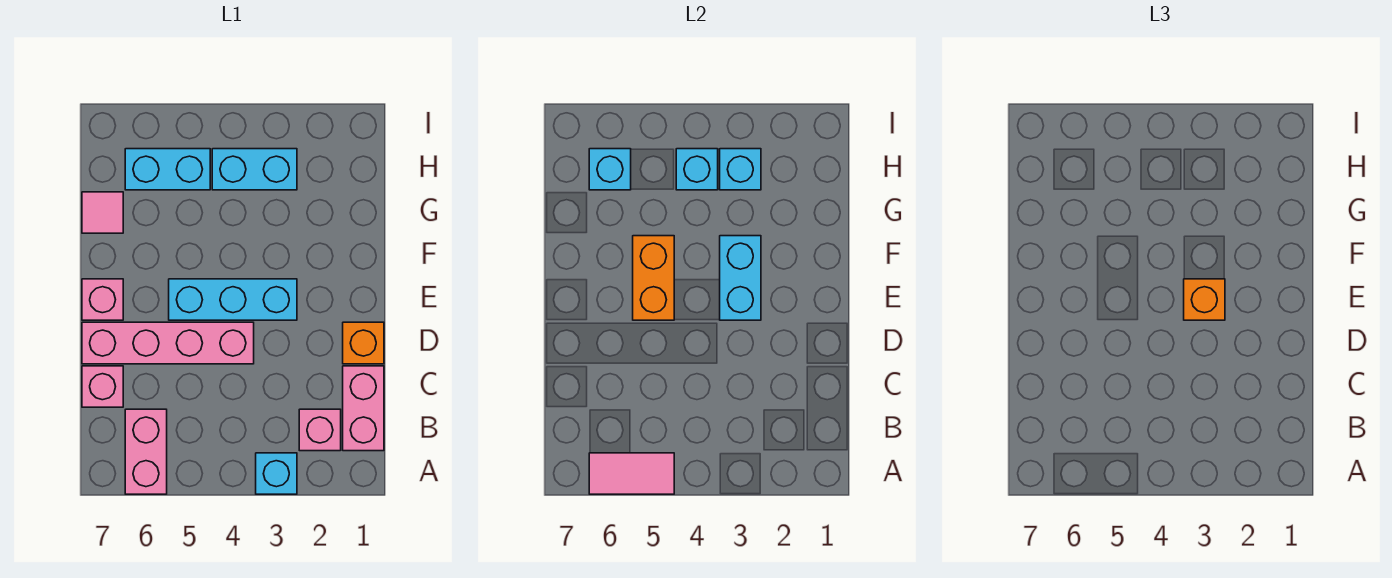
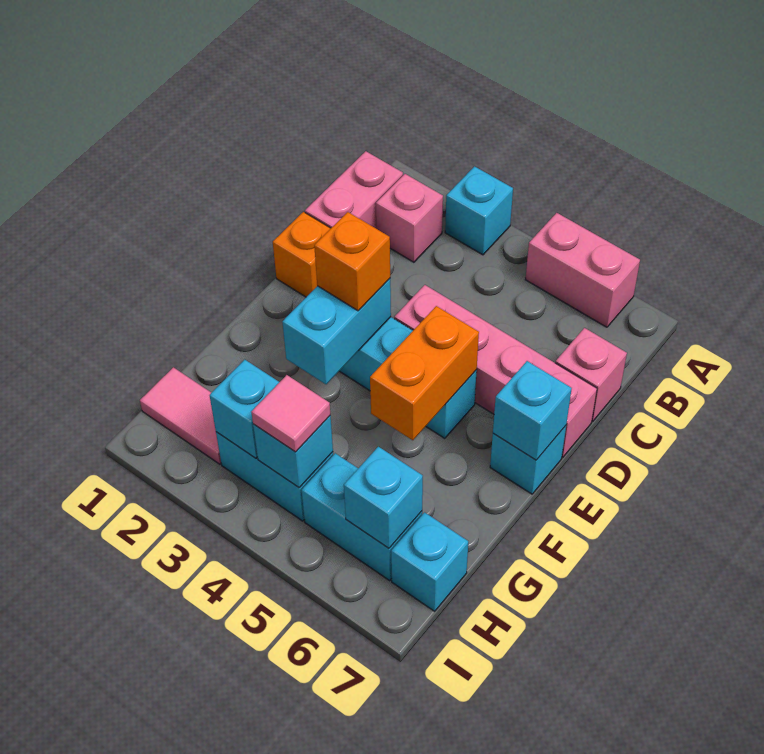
pink 1x2 tile [589,453,674,494] -> pink 1x2 tile moved to [140,367,221,464]
pink 1x2 brick [125,409,167,494] -> pink 1x2 brick turned to [525,213,640,327]
pink 1x1 brick [82,279,123,320] -> cyan 1x1 brick [490,426,566,494]
none -> cyan 1x1 brick [493,361,572,460]
pink 1x1 tile [82,192,123,233] -> pink 1x1 tile moved to [251,375,330,452]
none -> cyan 1x1 brick [391,512,468,611]

